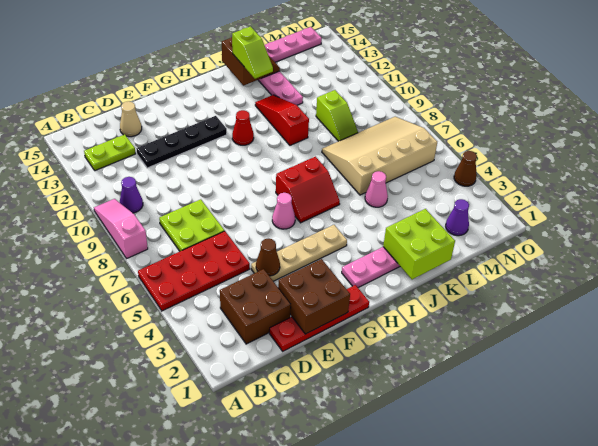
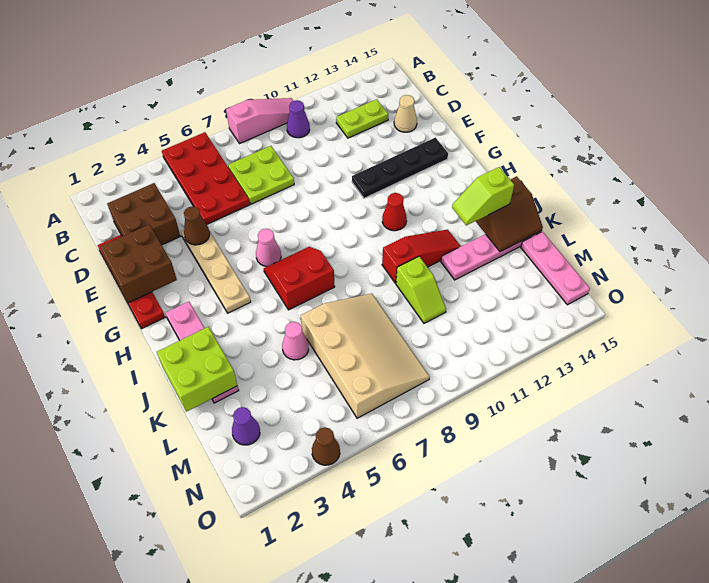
lime 1x2 plate [84,135,136,171] -> lime 1x2 plate turned to [336,99,388,138]
black 1x4 plate [136,116,227,168] -> black 1x4 plate turned to [352,138,448,198]
red 2x2 slope [276,157,340,223] -> red 2x2 slope turned to [264,247,335,310]
lime 1x2 slope [316,90,358,141] -> lime 1x2 slope turned to [396,257,446,323]

